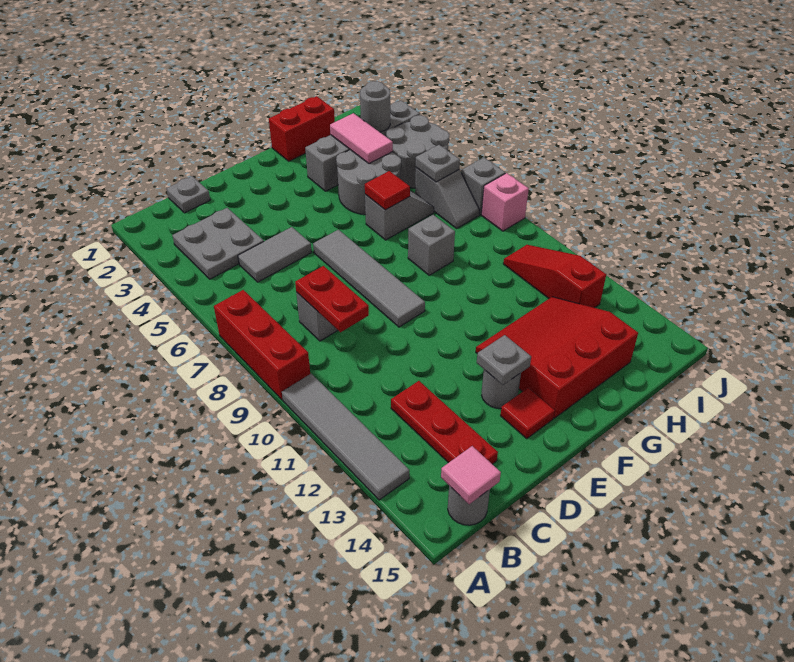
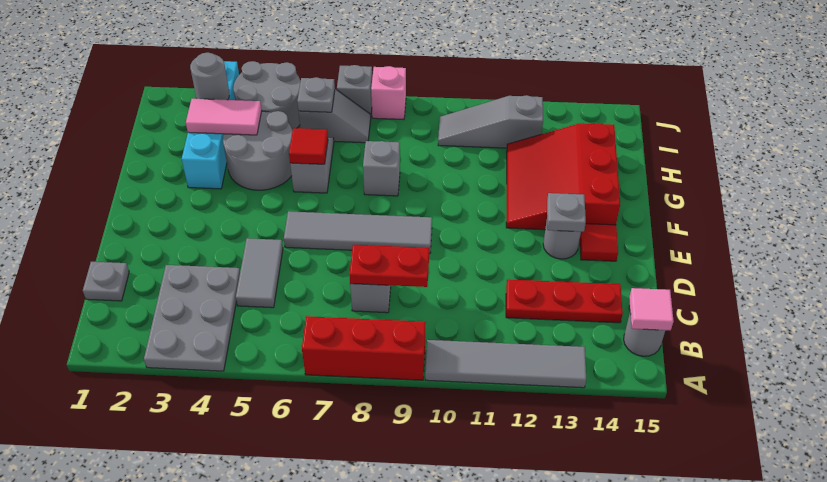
grey 2x2 plate [172,208,264,279] -> grey 2x3 plate [144,265,240,371]
red 1x2 brick [269,96,335,161] -> none
grey 1x4 brick [305,101,420,191] -> cyan 1x4 brick [182,61,239,189]
red 1x3 slope [503,245,606,308] -> grey 1x3 slope [438,95,543,148]

